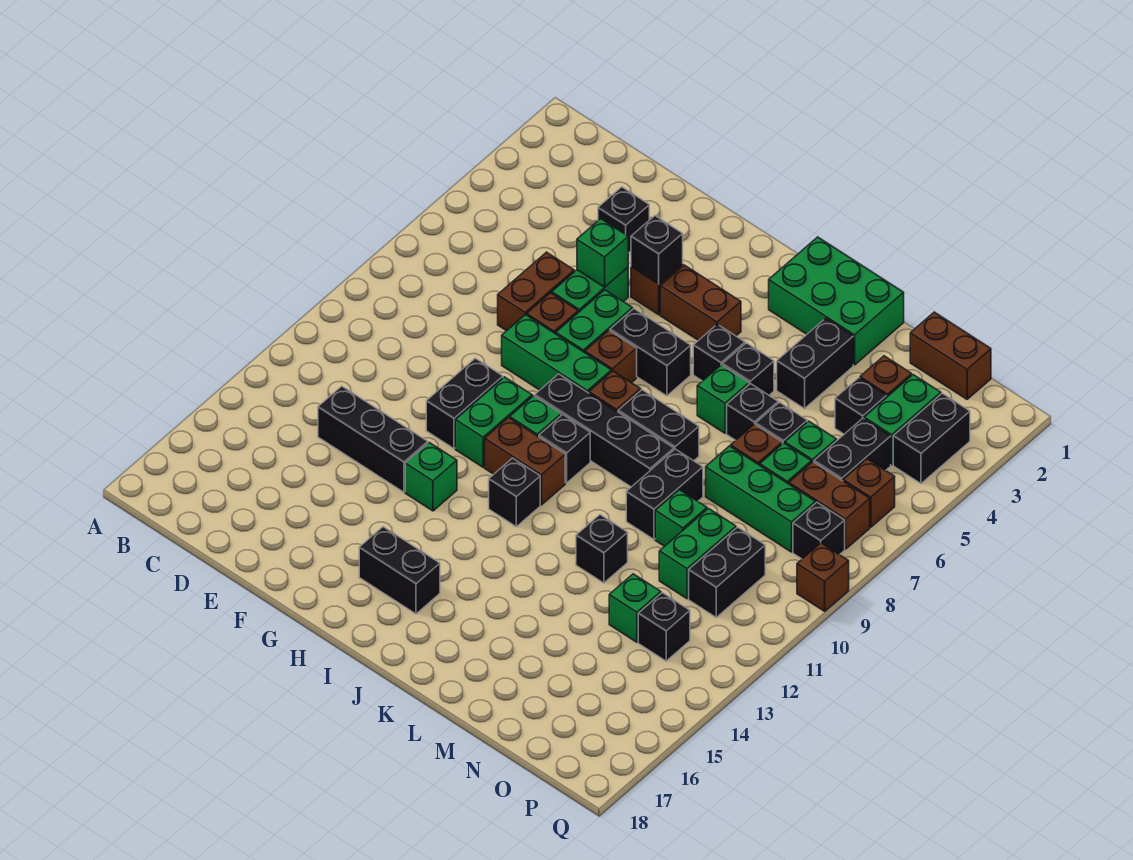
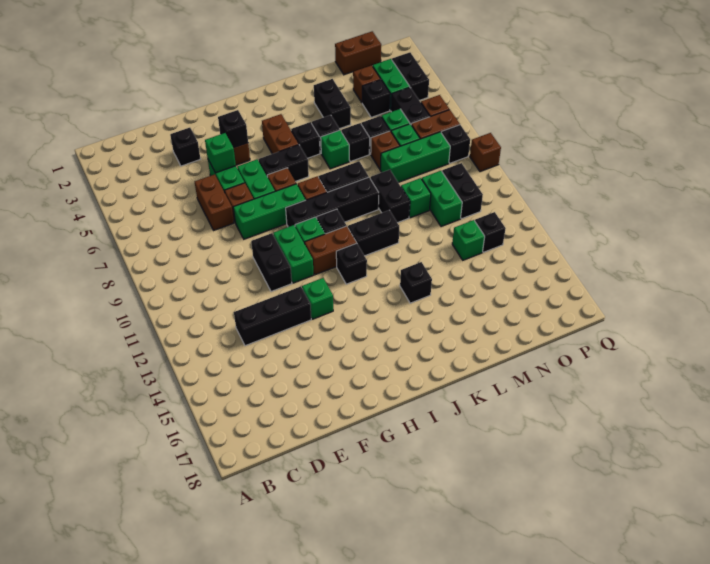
brown 1x2 brick [660,265,741,341] -> brown 1x2 brick turned to [262,114,299,154]
black 1x2 brick [359,527,440,614] -> black 1x2 brick moved to [348,210,399,256]
green 2x3 brick [769,237,904,365] -> none
black 1x1 brick [576,515,628,583] -> black 1x1 brick moved to [400,262,432,303]

